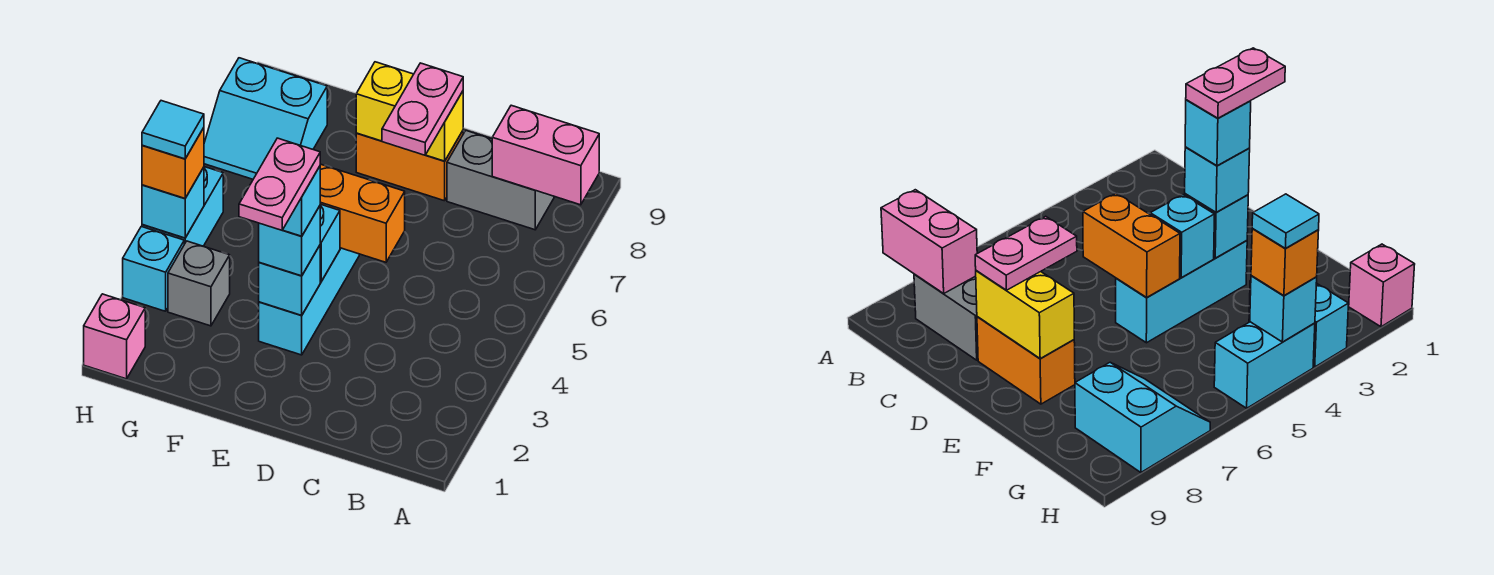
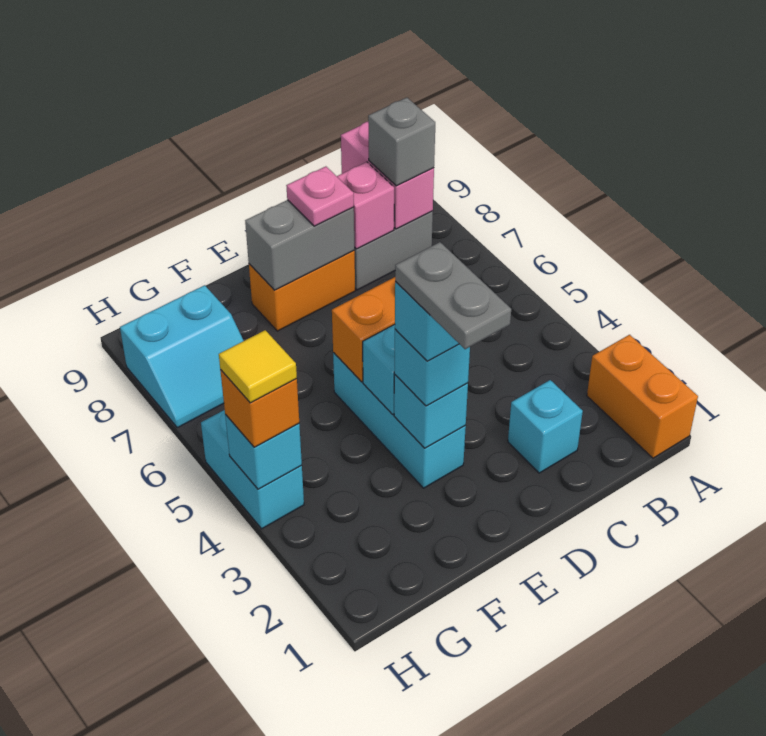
none -> orange 1x2 brick [587,335,698,458]
pink 1x2 brick [492,105,599,205] -> pink 1x2 brick turned to [341,122,434,229]
pink 1x2 plate [382,63,463,155] -> pink 1x1 plate [286,167,354,226]
yellow 1x2 brick [356,62,463,161] -> grey 1x2 brick [245,200,354,290]
pink 1x2 plate [239,138,320,230] -> grey 1x2 plate [395,242,511,349]
grey 1x1 brick [168,241,230,326] -> grey 1x1 brick moved to [368,98,435,186]
pink 1x1 brick [84,294,145,379] -> pink 1x1 brick moved to [337,162,394,249]
cyan 1x1 brick [123,227,184,311] -> cyan 1x1 brick moved to [508,380,583,473]
cyan 1x1 tile [142,101,204,159] -> yellow 1x1 tile [219,330,297,403]

